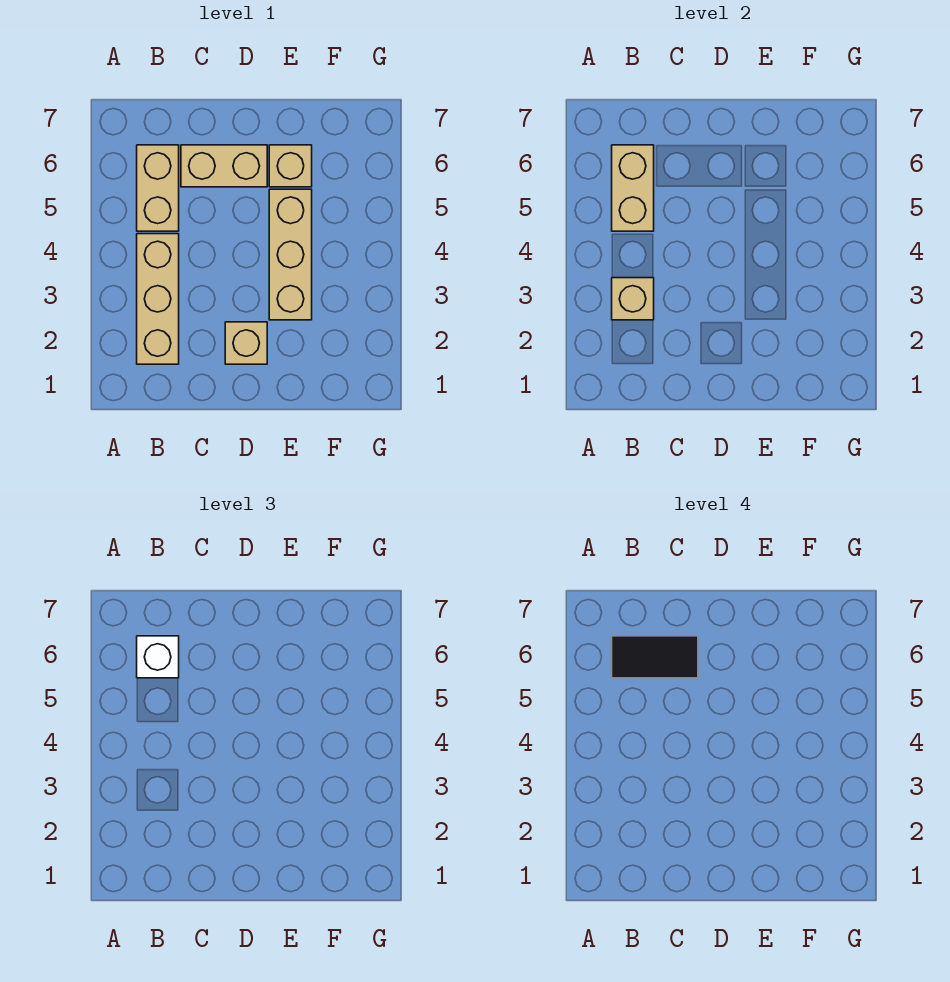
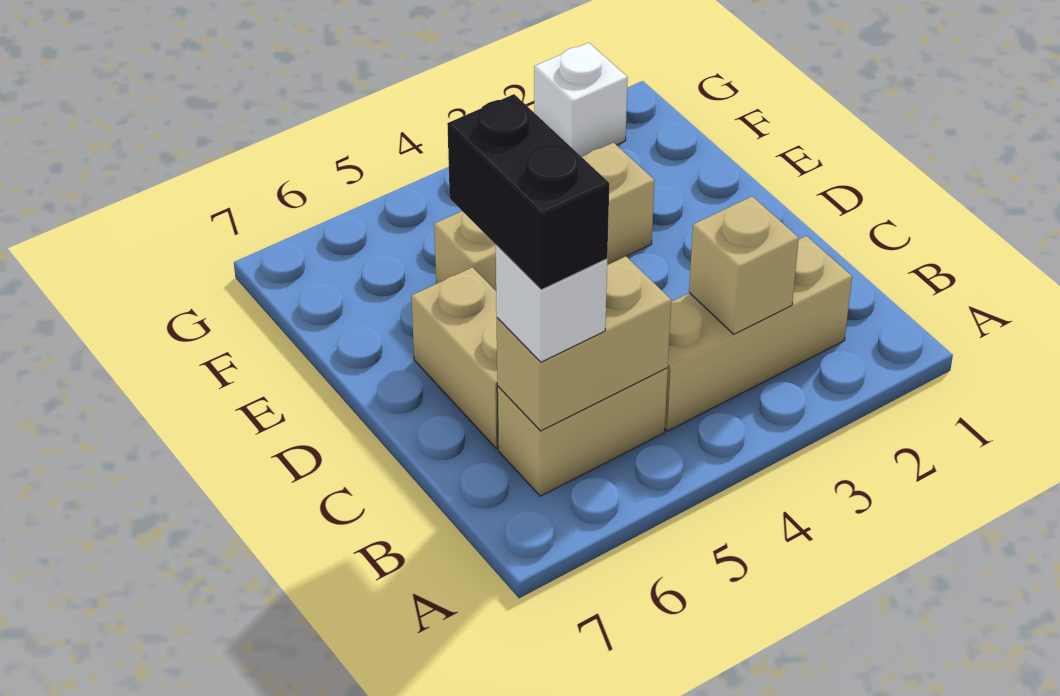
black 1x2 tile [612,636,698,678] -> black 1x2 brick [447,94,609,290]
tan 1x1 brick [225,322,267,364] -> none
tan 1x1 brick [269,145,312,187] -> none
none -> white 1x1 brick [534,43,628,157]

